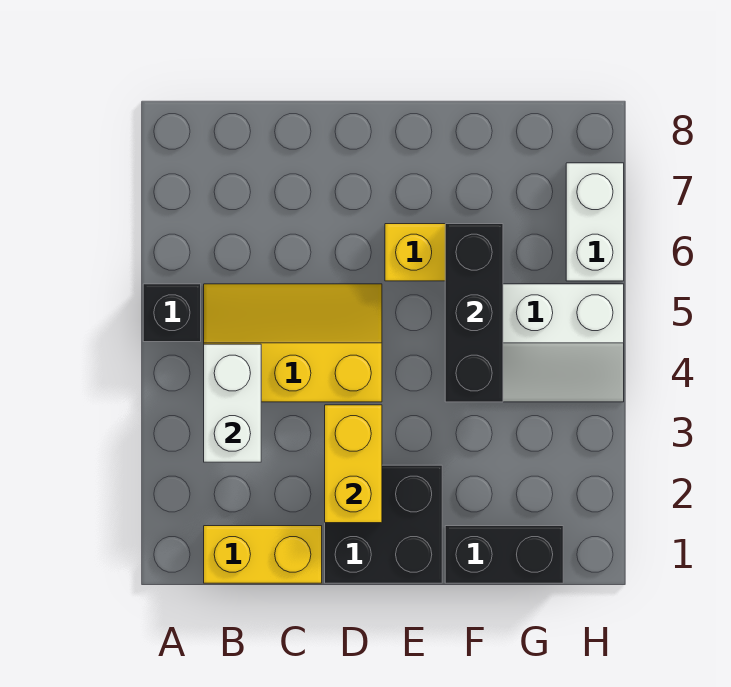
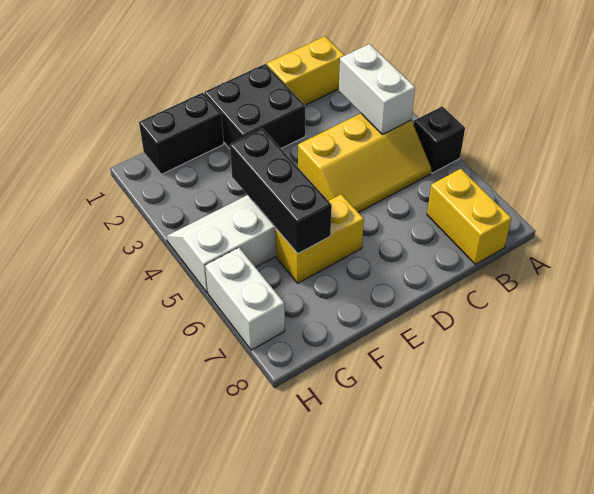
yellow 1x2 brick [325,405,382,523] -> yellow 1x2 brick moved to [427,169,511,264]

